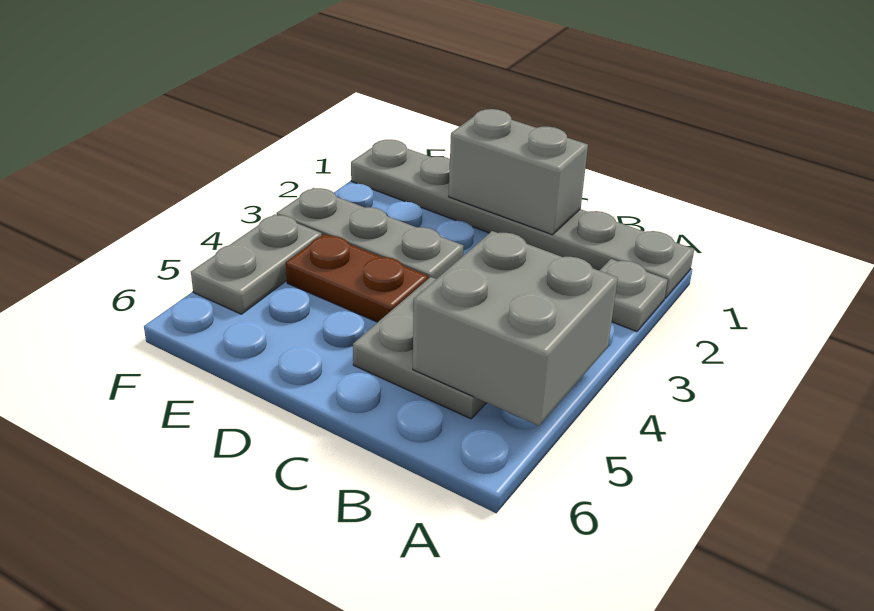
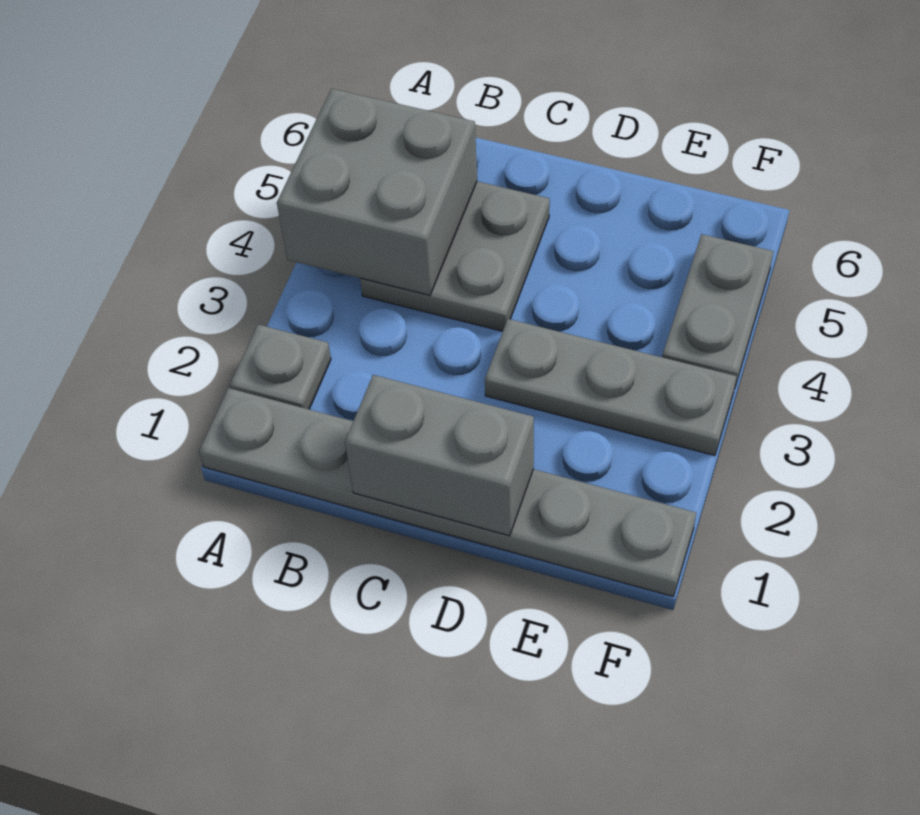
brown 1x2 plate [286,234,428,322] -> none

